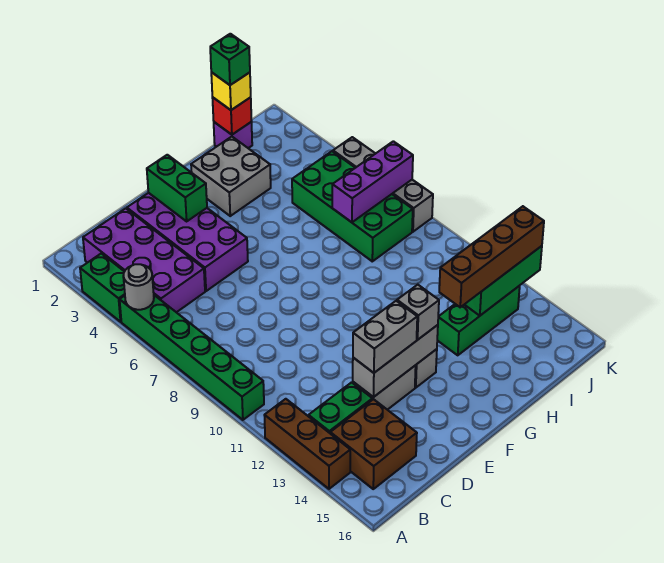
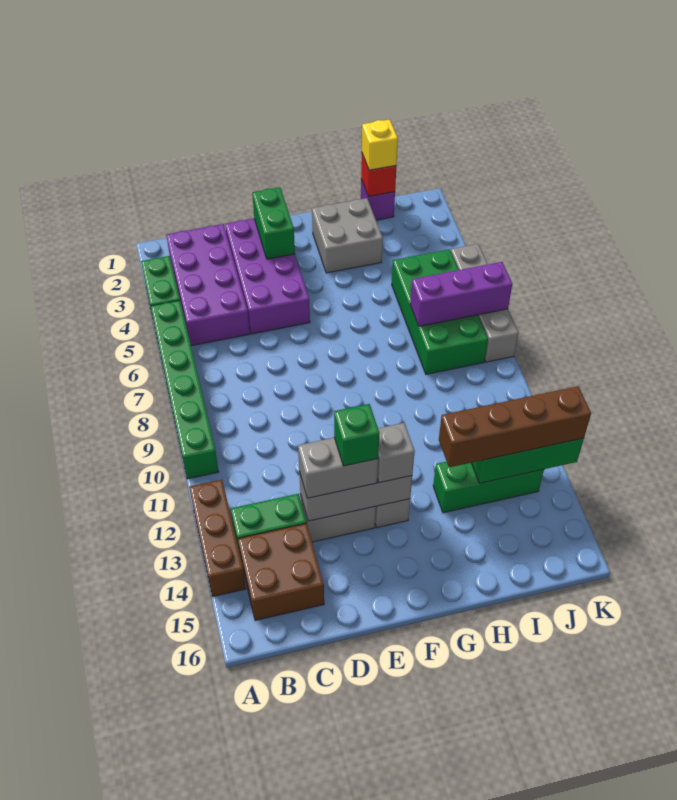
grey 1x1 round brick [123,264,154,310] -> none
green 1x1 brick [210,34,250,85] -> green 1x1 brick moved to [334,404,379,466]

